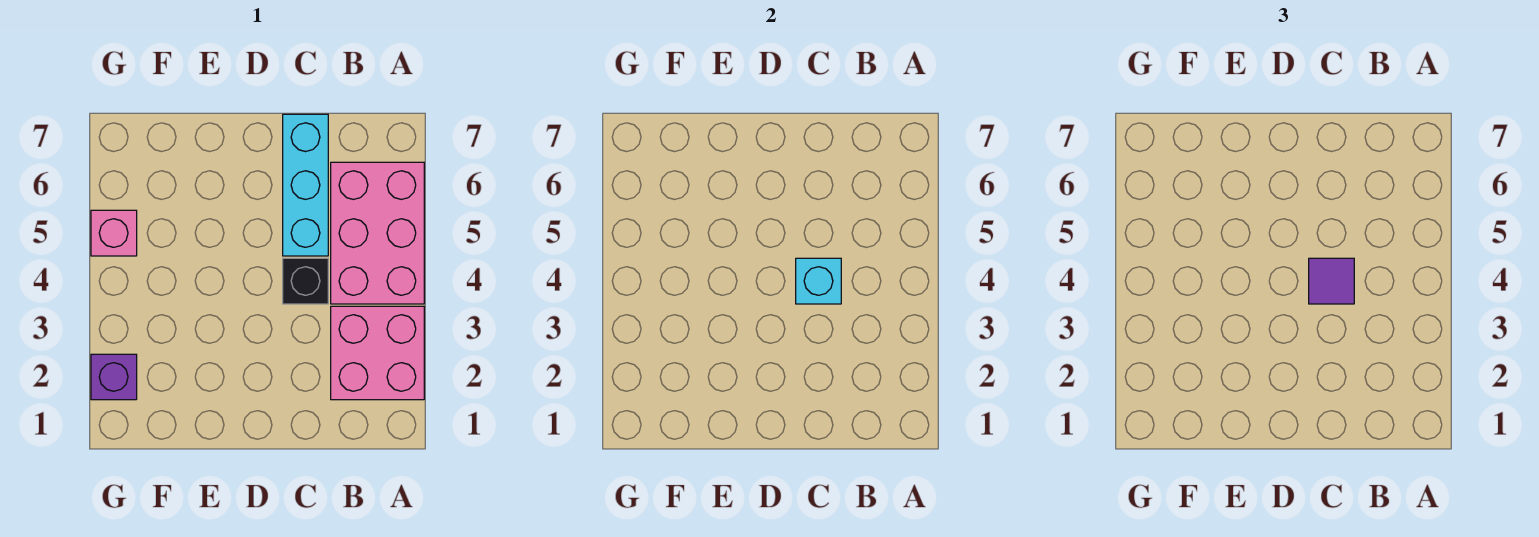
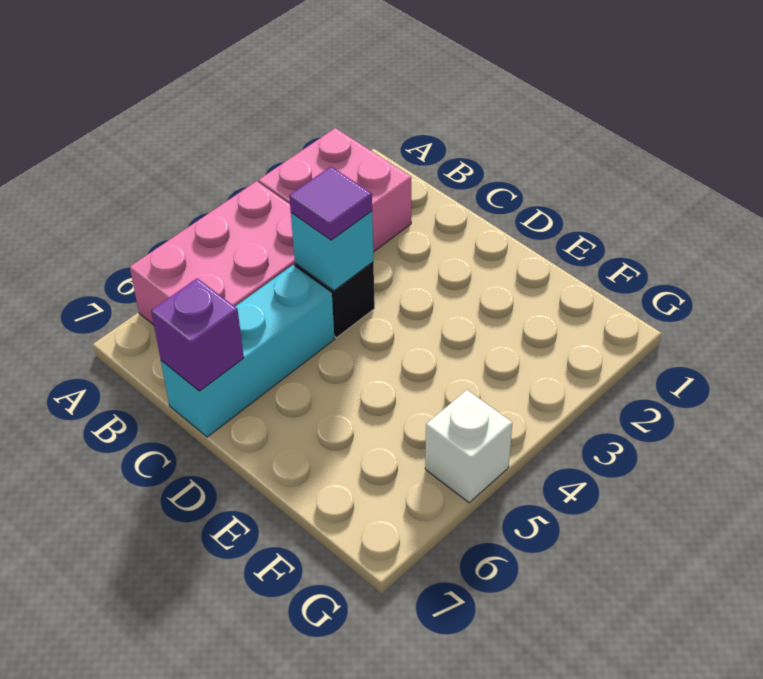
purple 1x1 brick [91,354,137,400] -> purple 1x1 brick moved to [151,278,244,391]
pink 1x1 brick [91,210,137,256] -> white 1x1 brick [425,390,512,503]

